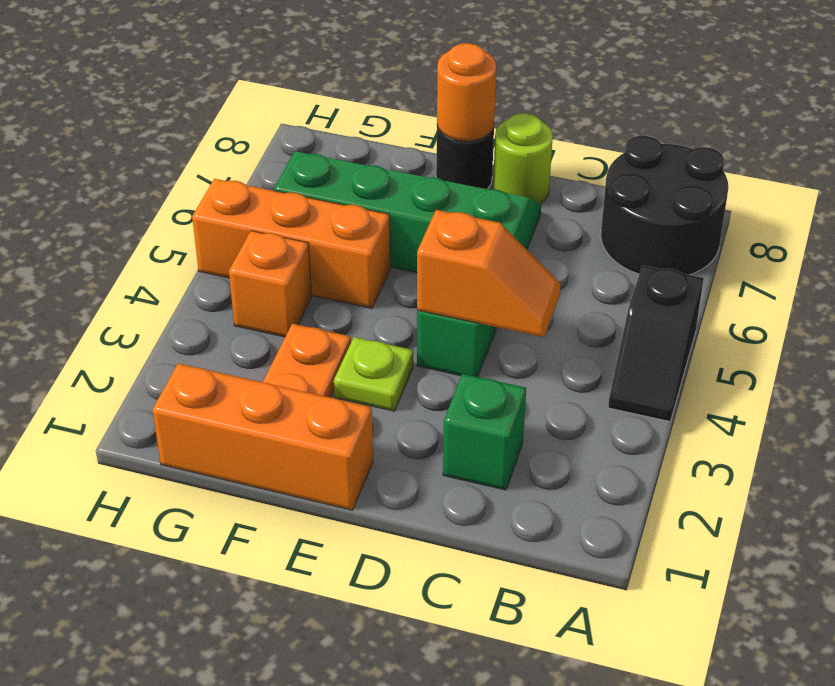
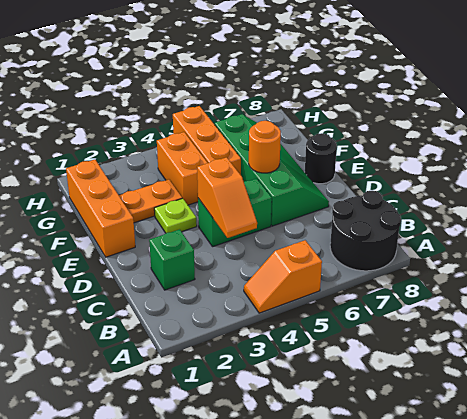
black 1x2 slope [608,265,704,421] -> orange 1x2 slope [244,240,322,313]
lime 1x1 round brick [493,113,553,204] -> none
orange 1x1 round brick [437,43,496,141] -> orange 1x1 round brick moved to [249,121,281,173]
orange 1x1 brick [229,231,312,337] -> orange 1x2 brick [157,132,208,205]

